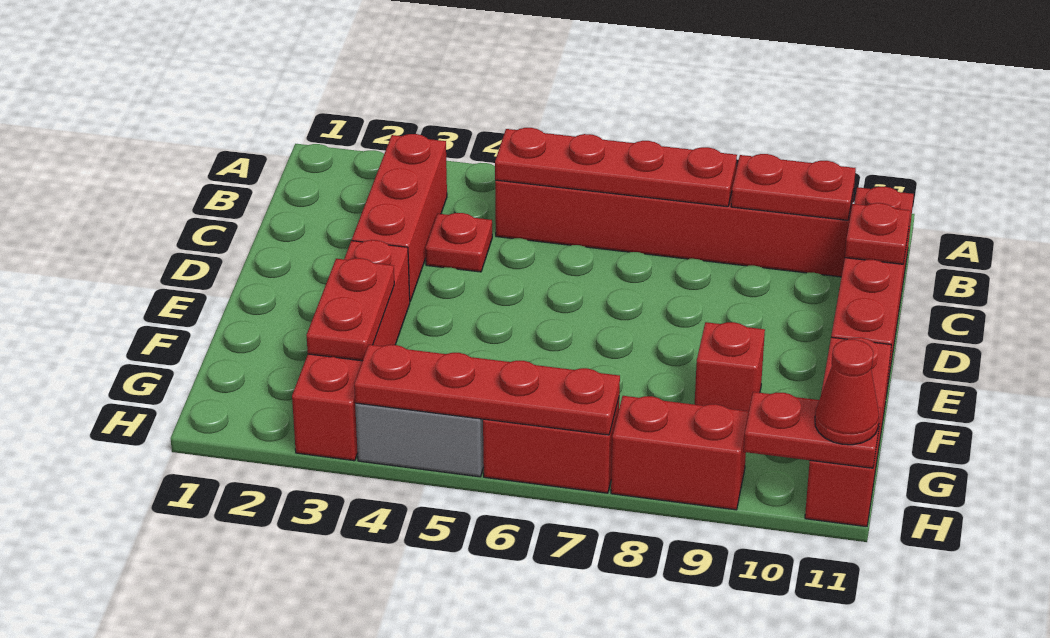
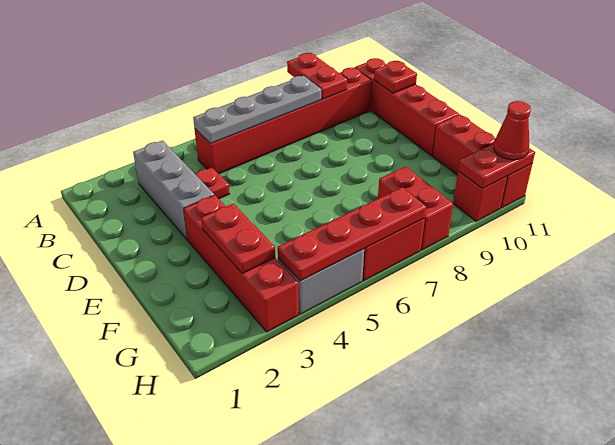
red 1x3 brick [352,134,447,301] -> grey 1x3 brick [133,140,214,240]
red 1x4 plate [495,128,737,207] -> grey 1x4 plate [193,76,321,144]
red 1x2 plate [731,154,856,220] -> red 1x2 plate turned to [287,53,347,99]
red 1x1 brick [695,322,765,413] -> red 1x1 brick moved to [453,171,507,221]
red 1x2 brick [611,396,748,510] -> red 1x2 brick turned to [378,166,453,250]

